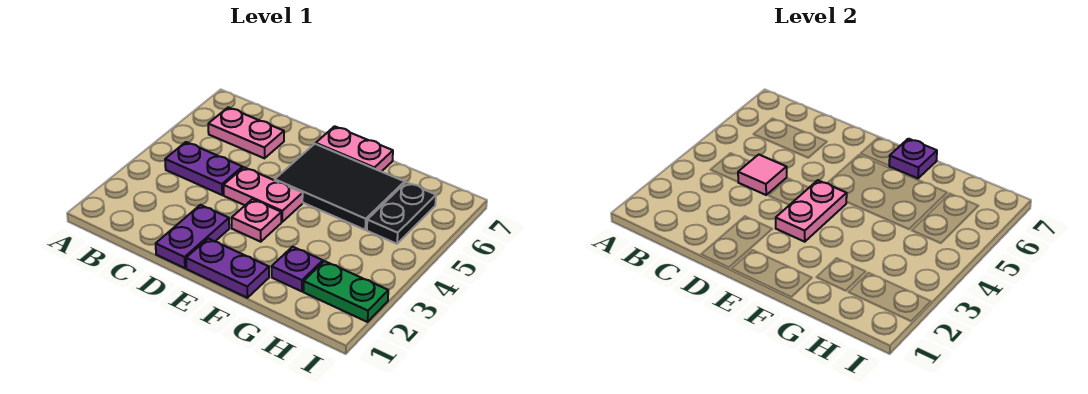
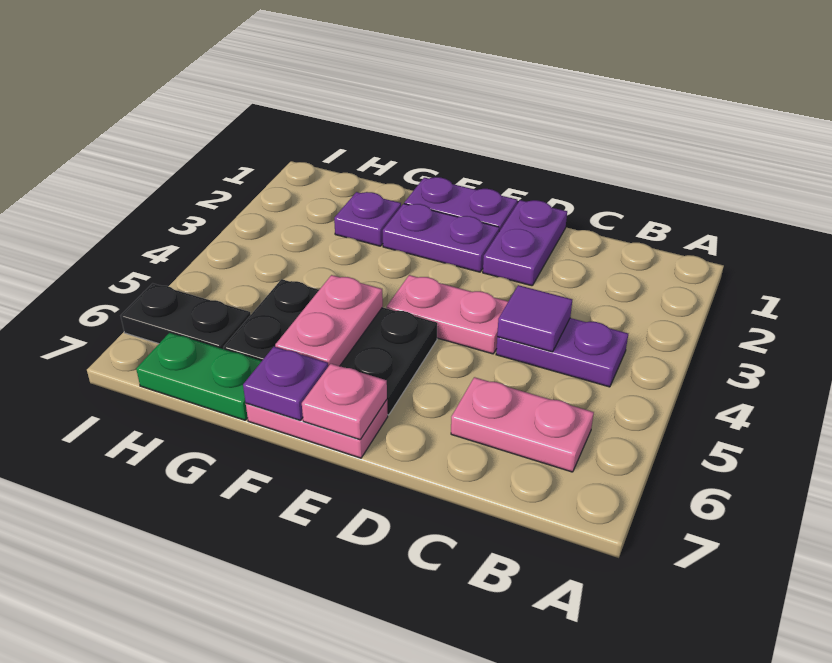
pink 1x1 tile [738,155,787,195] -> purple 1x1 tile [497,285,572,352]
none -> purple 1x2 plate [383,204,499,272]
pink 1x1 plate [232,199,281,242] -> pink 1x1 plate moved to [302,364,387,440]
pink 1x2 plate [776,180,847,242] -> pink 1x2 plate moved to [275,275,383,366]
black 2x3 tile [275,144,405,230] -> black 2x3 plate [223,279,437,415]
green 1x2 plate [303,261,388,322] -> green 1x2 plate moved to [136,333,262,420]
black 1x2 plate [367,182,436,244] -> black 1x2 plate turned to [121,283,251,349]

